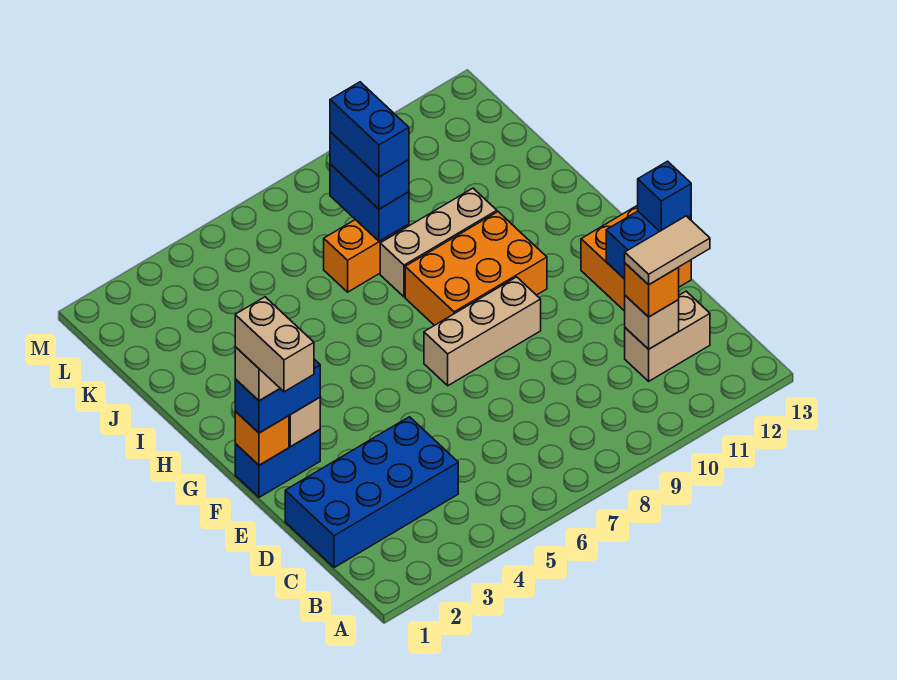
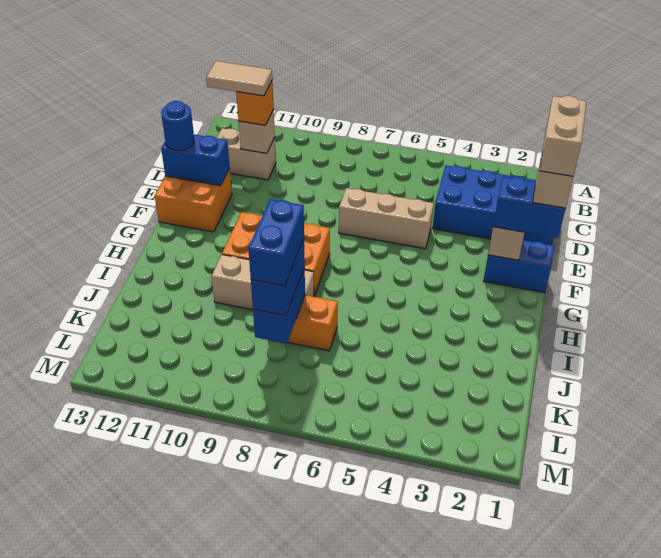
blue 1x1 brick [638,161,691,231] -> blue 1x1 round brick [161,101,194,150]
orange 1x1 brick [235,411,289,465] -> none
tan 1x3 brick [424,277,541,386] -> tan 1x3 brick moved to [339,188,434,249]

